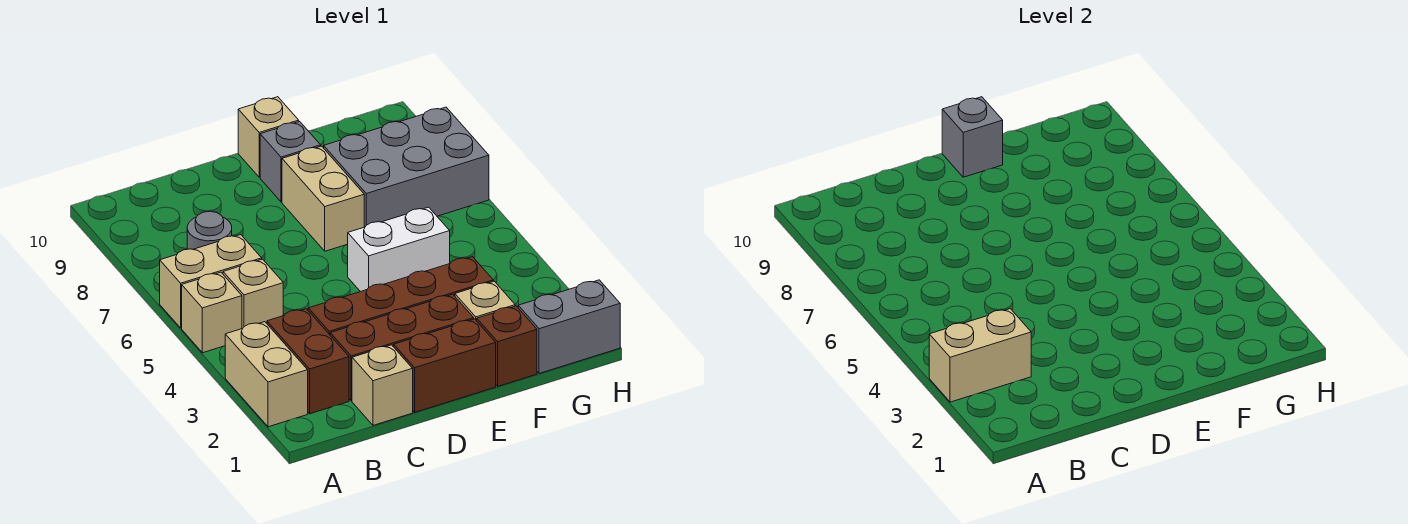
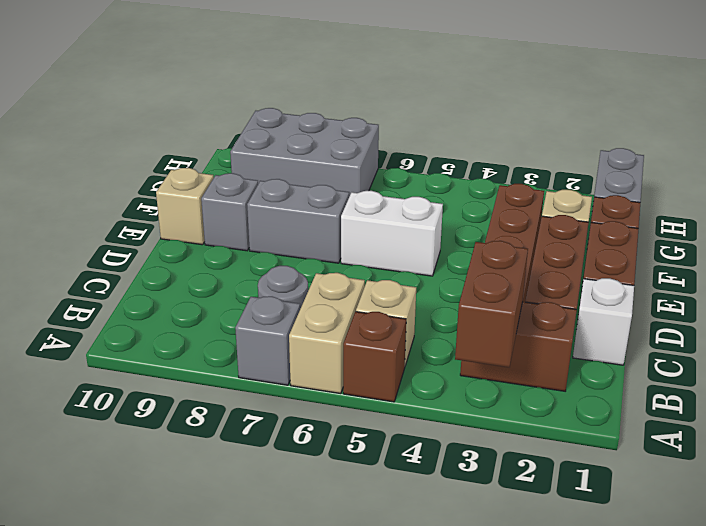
tan 1x2 brick [225,322,308,427] -> none
tan 1x2 brick [929,309,1031,402] -> brown 1x2 brick [455,241,528,367]
tan 1x1 brick [182,272,242,353] -> brown 1x1 brick [343,312,406,402]
tan 1x1 brick [352,345,413,425] -> white 1x1 brick [573,278,634,365]
white 1x2 brick [348,207,450,292] -> white 1x2 brick turned to [341,191,443,276]
tan 1x2 brick [282,146,364,251] -> grey 1x2 brick [247,179,349,263]
grey 1x1 brick [942,97,1003,177] -> grey 1x1 brick moved to [235,296,300,385]
grey 2x3 brick [324,107,489,227] -> grey 2x3 brick turned to [230,108,379,196]

